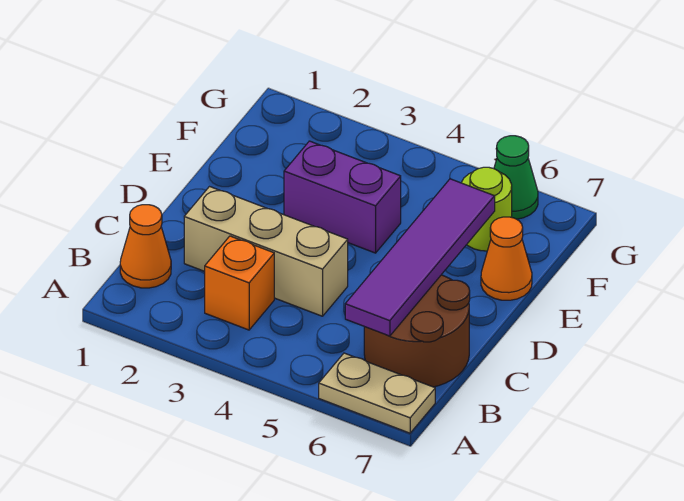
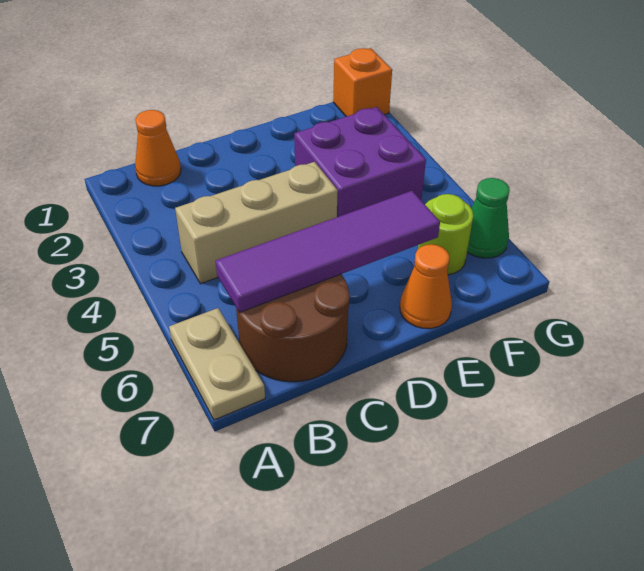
orange 1x1 brick [205,236,274,330] -> orange 1x1 brick moved to [333,48,392,117]
tan 1x3 brick [184,187,348,316] -> tan 1x3 brick turned to [175,162,338,284]
purple 1x2 brick [284,141,401,253] -> purple 2x2 brick [294,107,426,217]

